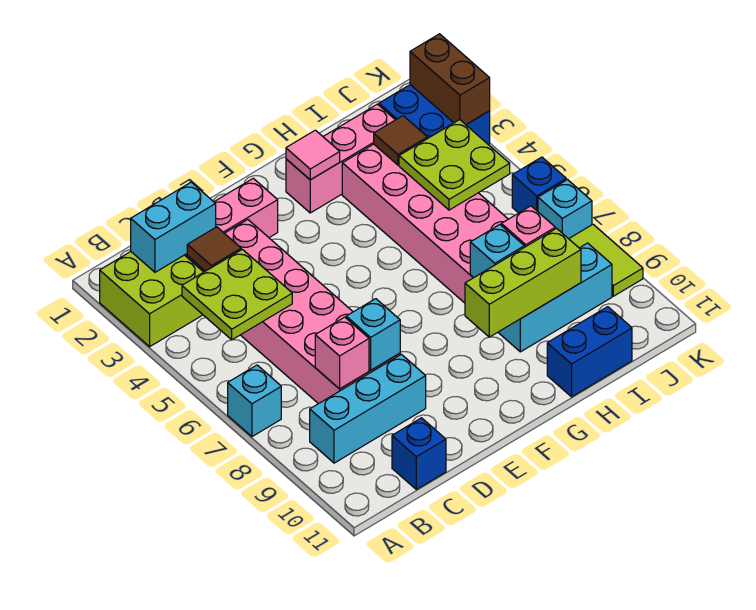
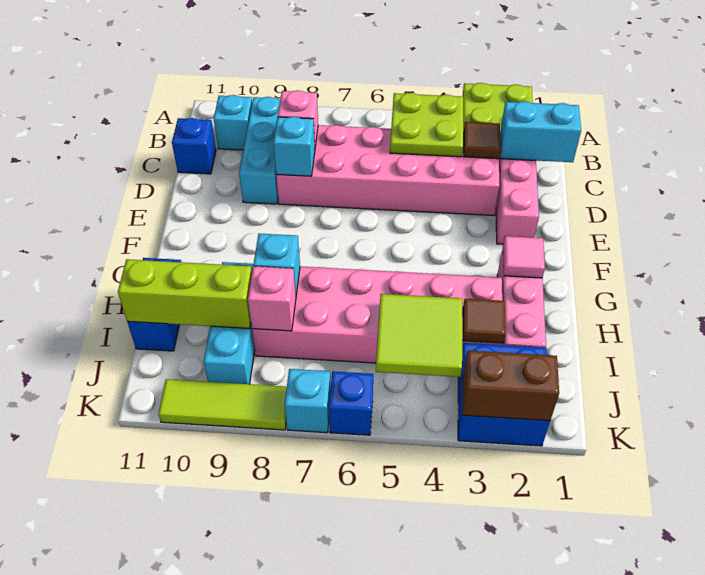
cyan 1x1 brick [228,365,281,437] -> cyan 1x1 brick moved to [214,95,252,150]
cyan 1x2 brick [131,182,216,272] -> cyan 1x2 brick turned to [500,101,581,162]
lime 1x3 brick [465,228,581,337] -> lime 1x3 brick turned to [118,259,252,328]
lime 2x2 plate [399,120,510,210] -> lime 2x2 tile [376,294,462,377]
lime 1x2 tile [569,225,643,296] -> lime 1x3 tile [158,379,287,430]

